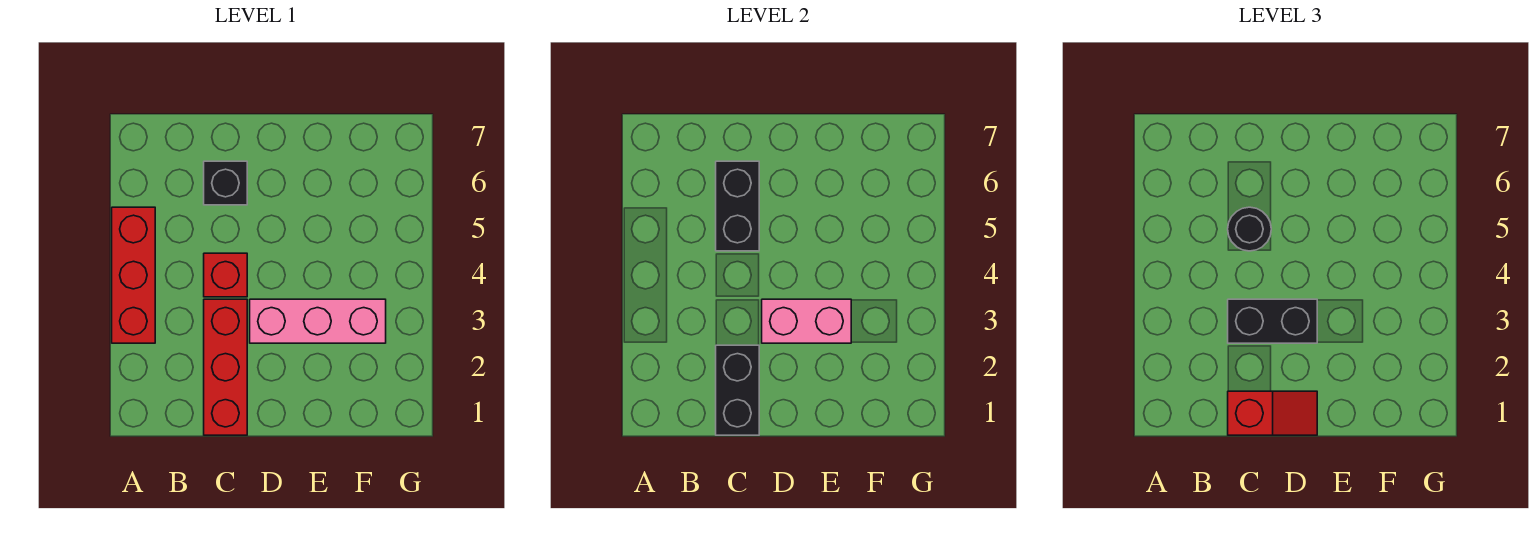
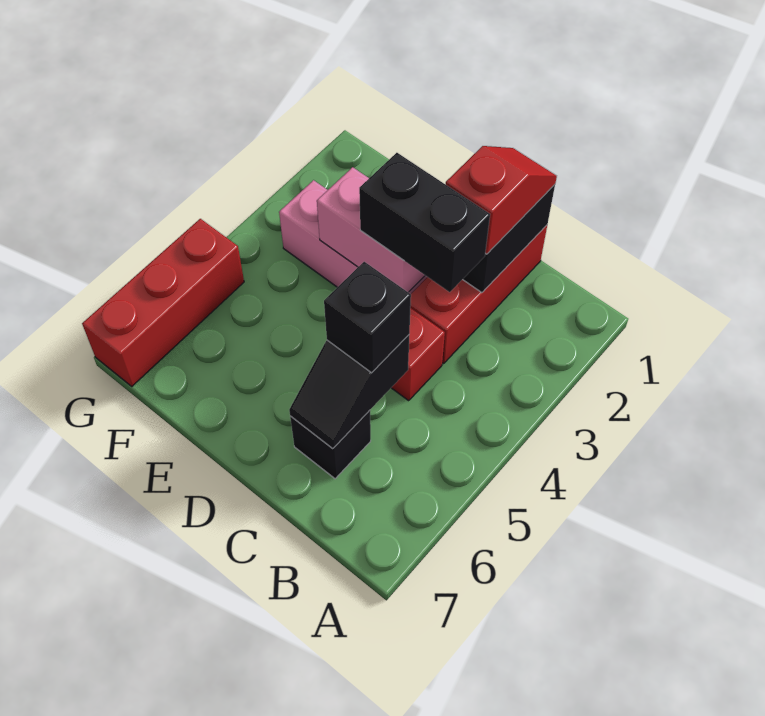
red 1x3 brick [112,207,155,343] -> red 1x3 brick moved to [82,219,244,386]
red 1x2 slope [1228,391,1317,435] -> red 1x2 slope turned to [446,146,557,254]
black 1x2 brick [716,161,759,251] -> black 1x2 slope [289,335,409,449]
black 1x1 round brick [1228,207,1271,251] -> black 1x1 brick [324,262,411,373]

